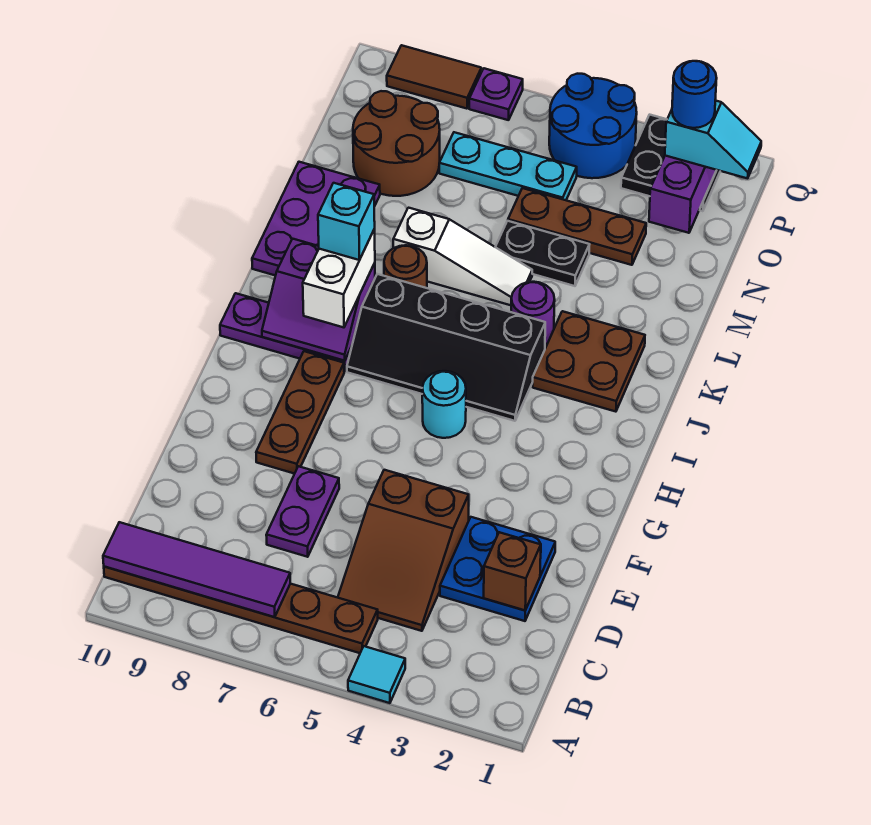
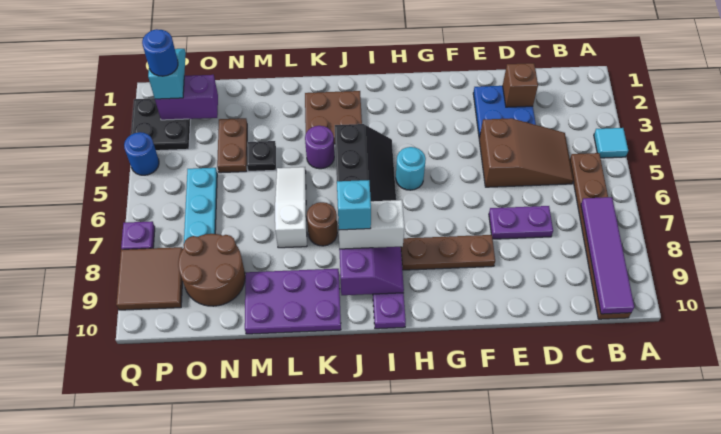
black 1x2 plate [496,221,590,286] -> black 1x1 plate [247,141,276,171]
brown 1x3 plate [508,188,646,265] -> brown 1x2 plate [217,118,247,173]
blue 2x2 round brick [549,74,637,178] -> blue 1x1 round brick [124,132,159,175]
brown 1x2 tile [387,45,481,109] -> brown 2x2 tile [116,247,183,310]

